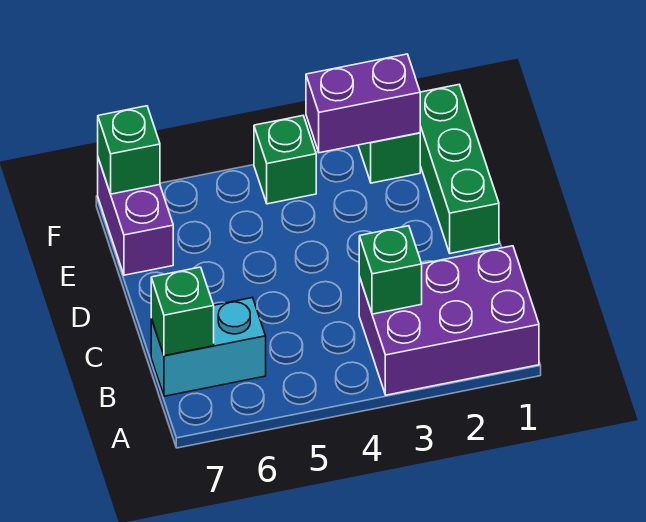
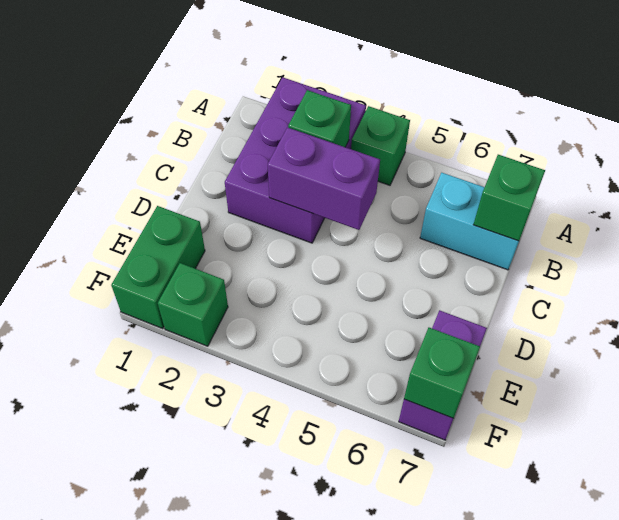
purple 2x3 brick [359,246,539,395] -> purple 2x3 brick turned to [225,77,366,243]
green 1x3 brick [420,85,499,253] -> green 1x2 brick [111,206,205,329]
purple 1x2 brick [306,54,420,153] -> purple 1x2 brick moved to [268,127,380,230]
green 1x1 brick [254,116,316,204] -> green 1x1 brick moved to [351,106,410,185]

